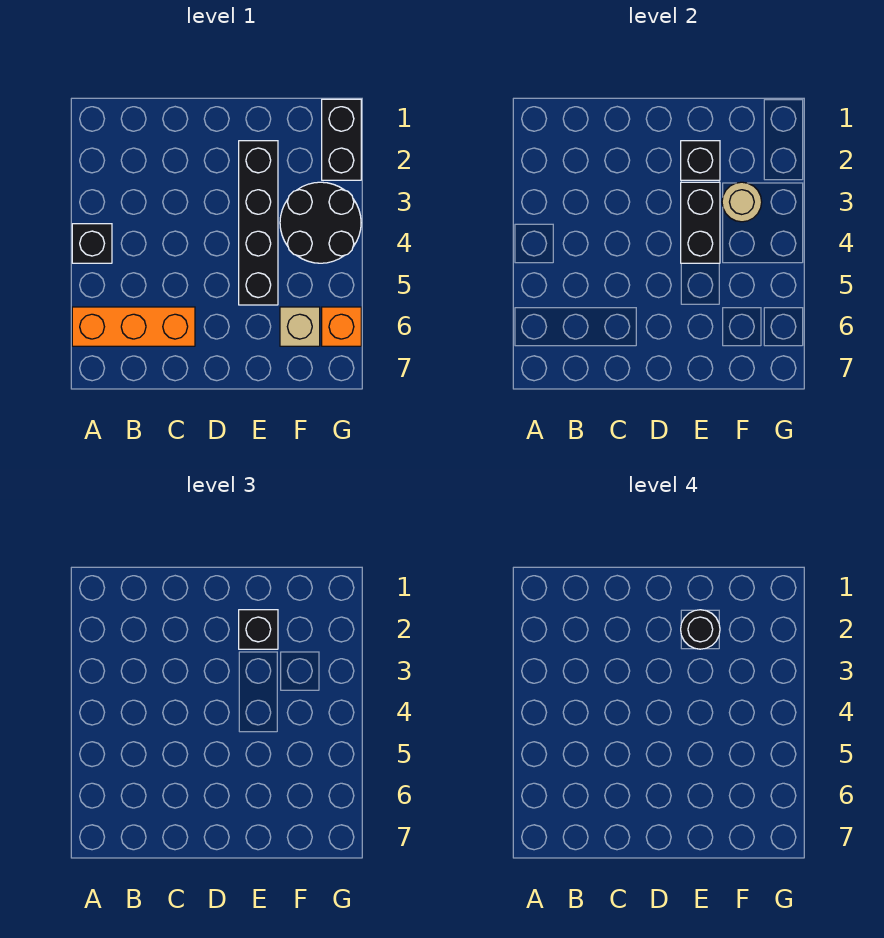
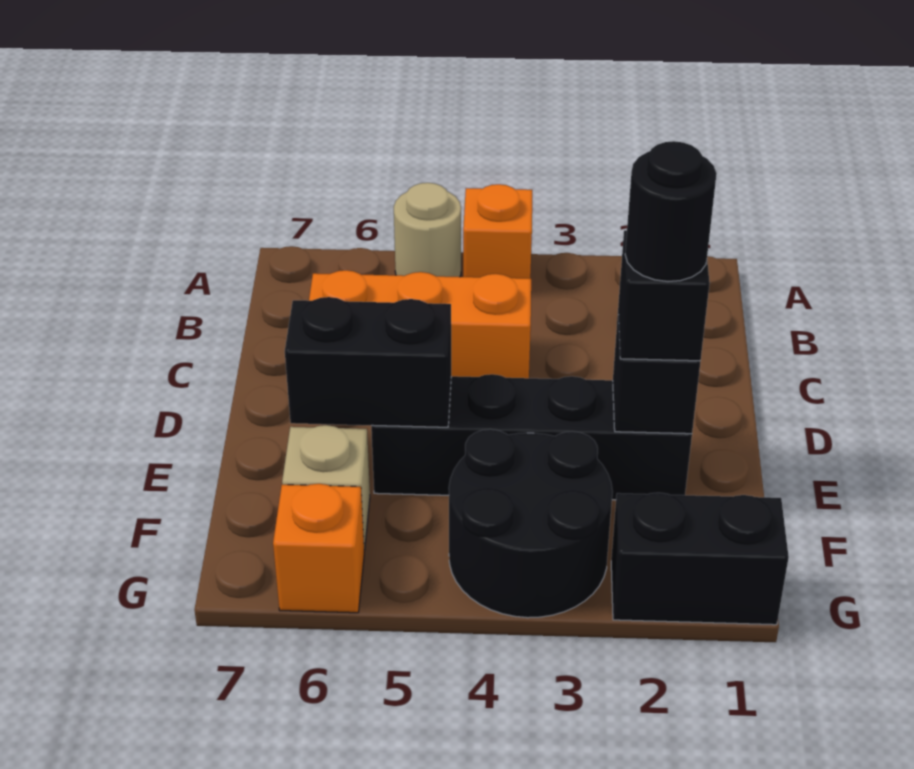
black 1x1 brick [72,224,112,263] -> orange 1x1 brick [463,184,532,278]
orange 1x3 brick [72,307,195,346] -> orange 1x3 brick turned to [309,270,531,378]
black 1x2 brick [681,182,720,263] -> black 1x2 brick moved to [285,297,451,427]
tan 1x1 round brick [722,182,762,222] -> tan 1x1 round brick moved to [394,183,461,277]

